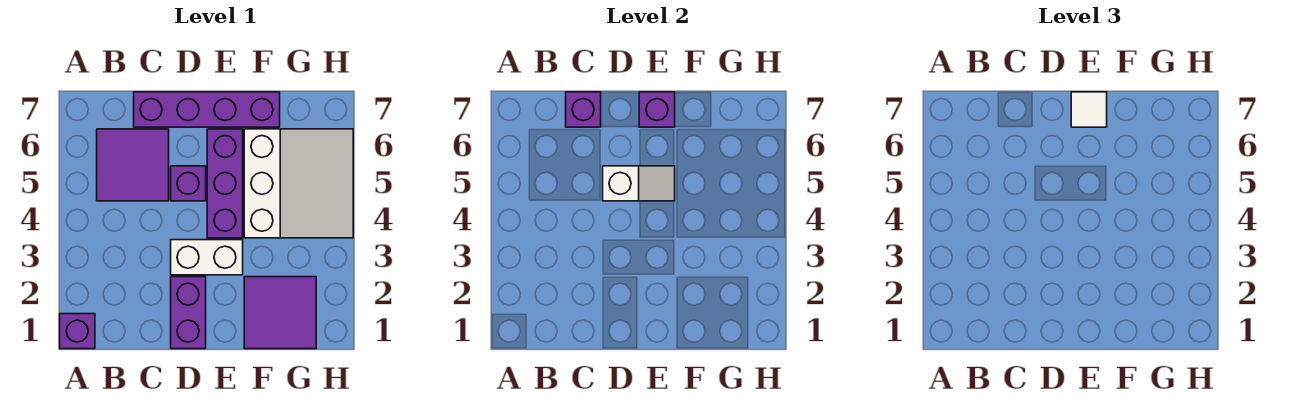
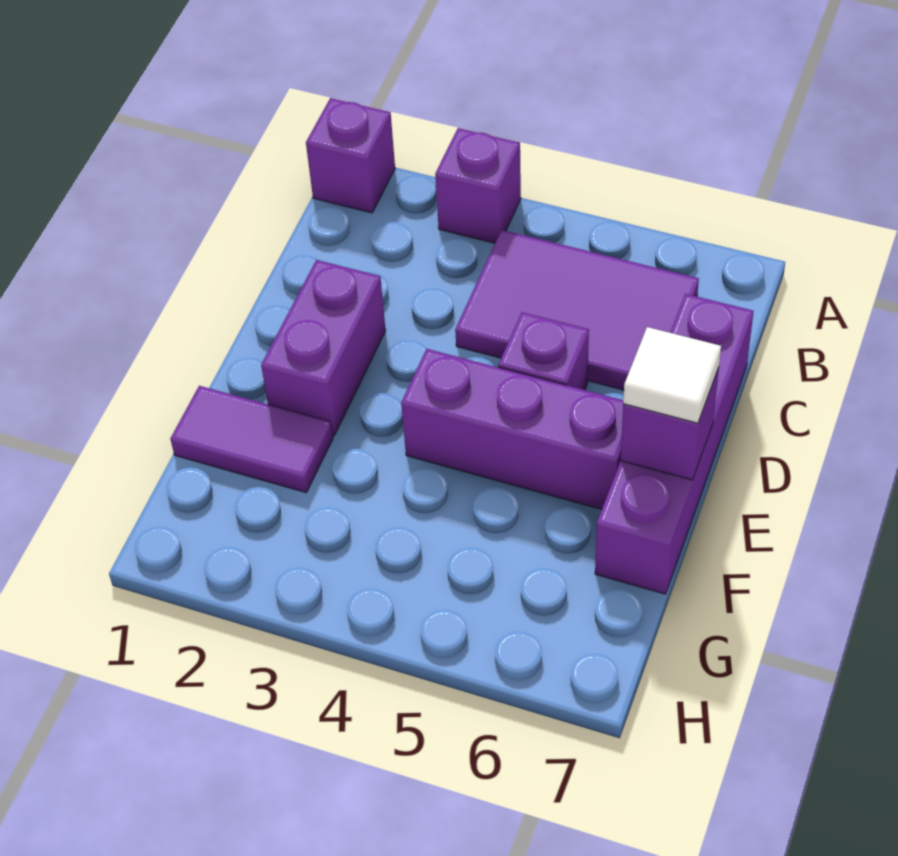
purple 2x2 tile [97,129,169,201] -> purple 2x3 tile [455,230,699,390]
purple 1x1 brick [566,92,601,127] -> purple 1x1 brick moved to [435,128,521,243]
purple 1x2 brick [171,277,206,349] -> purple 1x2 brick turned to [261,260,386,436]
white 1x2 brick [171,240,243,275] -> none
white 1x2 slope [603,166,675,201] -> none
purple 2x2 tile [244,277,316,349] -> purple 1x2 tile [170,386,333,493]
white 3x3 slope [244,129,353,238] -> none

